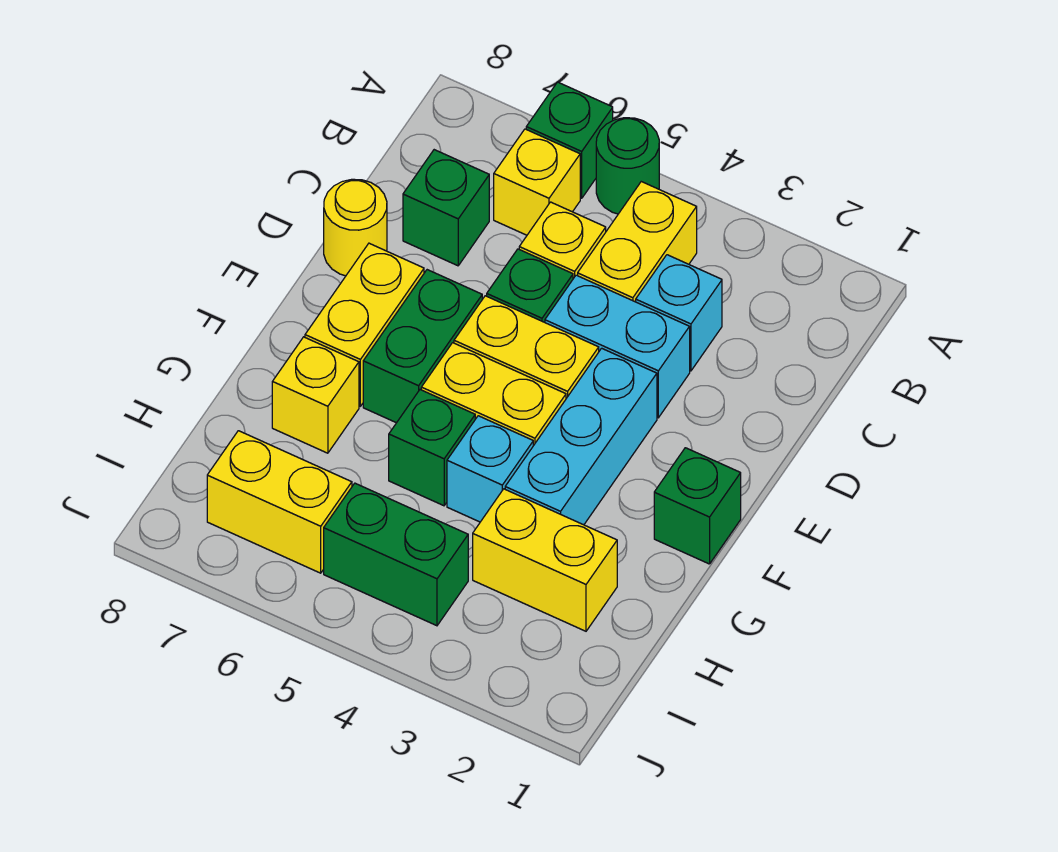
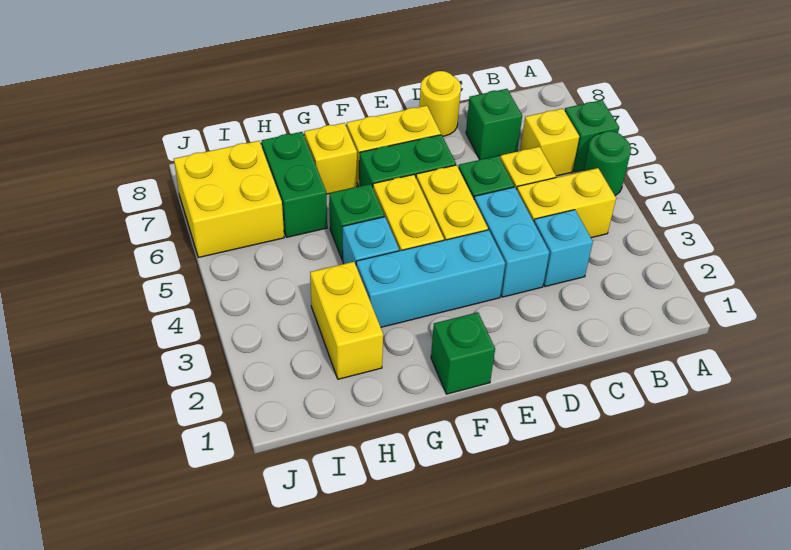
green 1x2 brick [324,483,468,626] -> green 1x2 brick moved to [261,132,327,237]
yellow 1x2 brick [207,431,352,573] -> yellow 2x2 brick [174,141,284,258]

